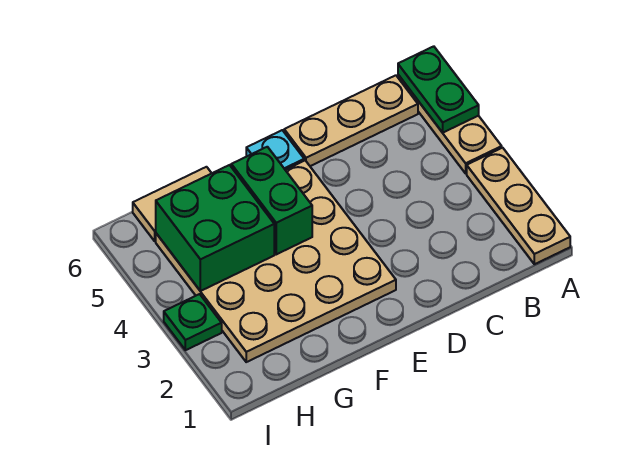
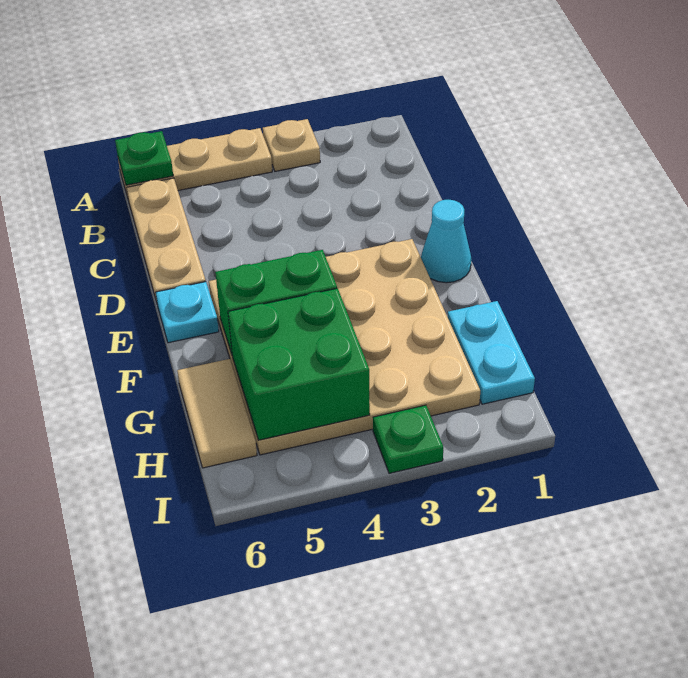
tan 1x3 plate [467,148,570,264] -> tan 1x1 plate [263,119,320,171]
green 1x2 plate [398,46,479,133] -> green 1x1 plate [115,131,173,185]
none -> cyan 1x1 cone [421,200,471,283]
none -> cyan 1x2 plate [448,301,535,404]

